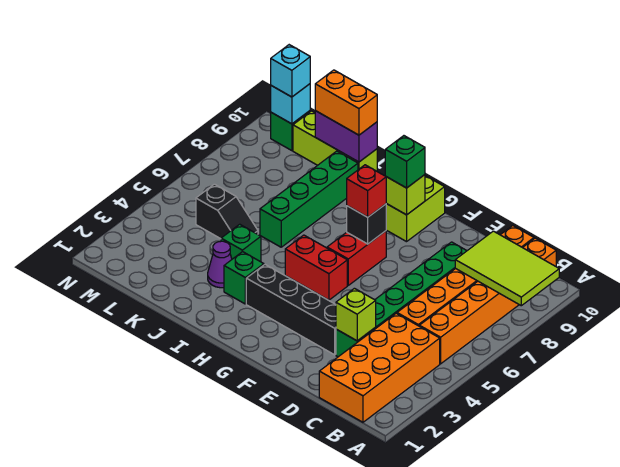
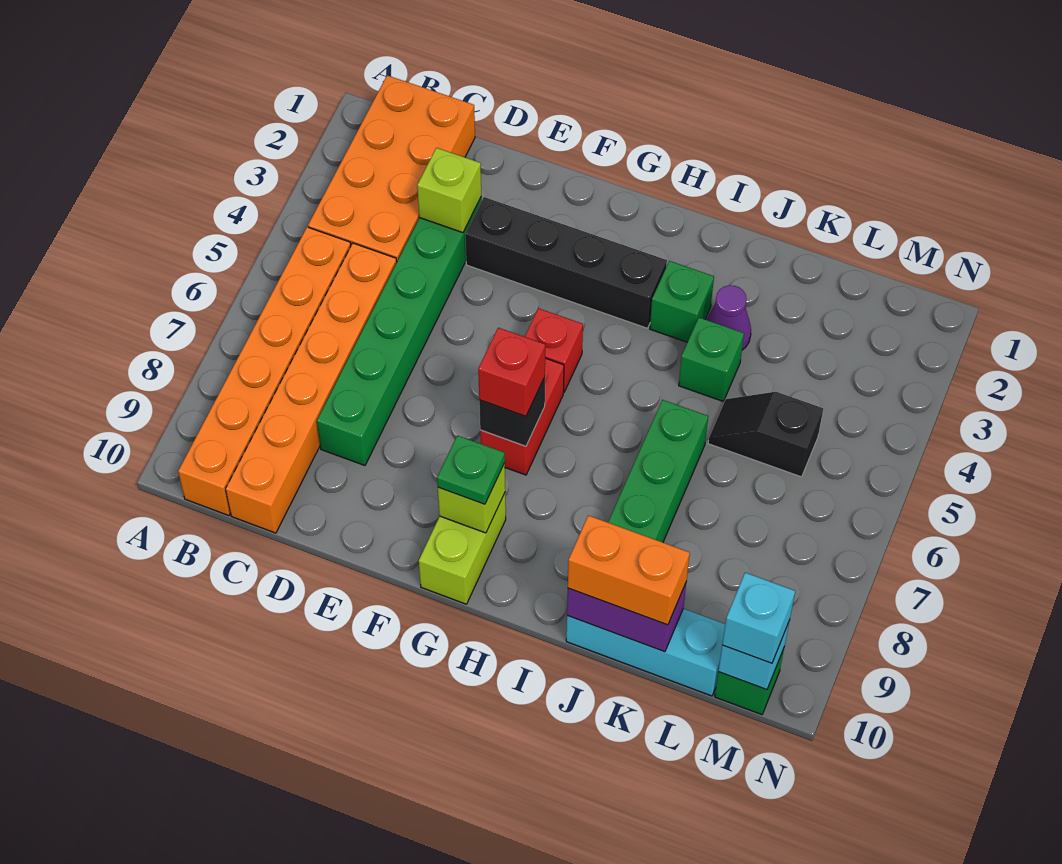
lime 2x3 tile [455,231,559,306] -> none
red 1x2 brick [285,235,347,300] -> red 1x1 brick [525,308,583,392]
green 1x1 brick [385,136,425,188] -> green 1x1 plate [437,435,505,504]
lime 1x3 brick [293,111,377,171] -> cyan 1x3 brick [566,609,725,696]

